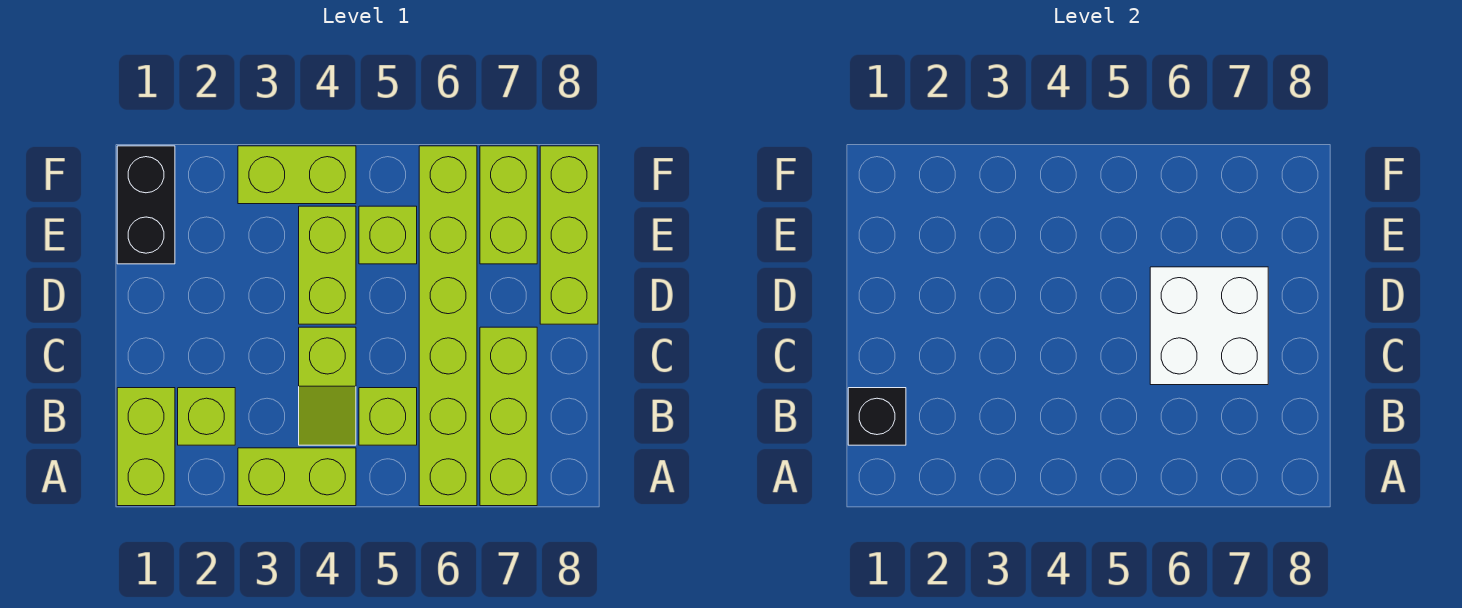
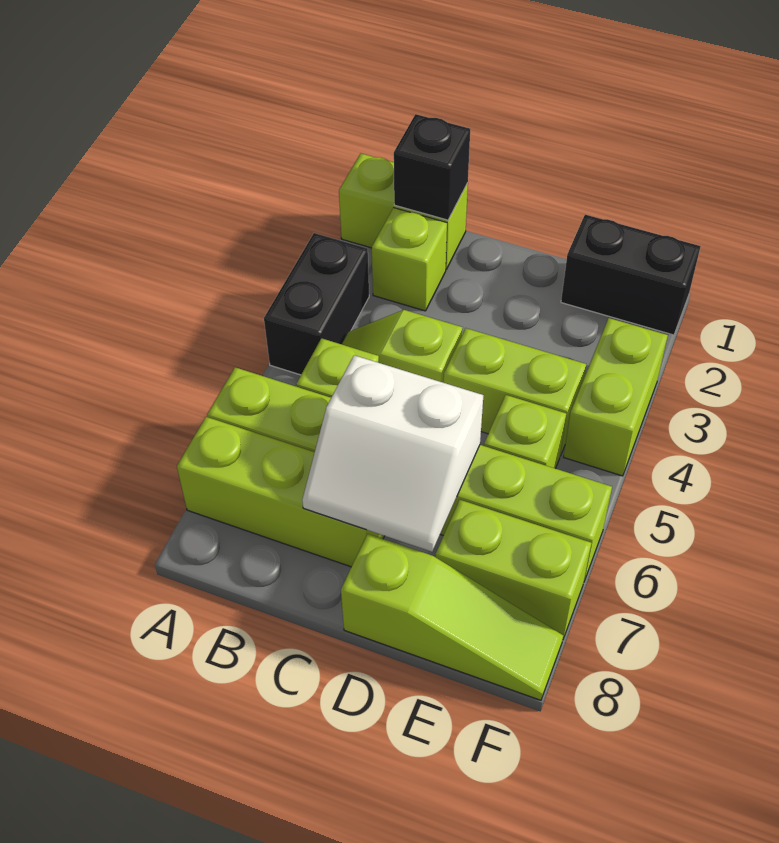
lime 1x2 brick [238,448,356,506] -> black 1x2 brick [264,233,369,375]
white 2x2 brick [1150,267,1268,385] -> white 2x2 slope [302,355,483,552]
lime 1x3 brick [540,146,598,324] -> lime 1x3 slope [341,534,563,700]

